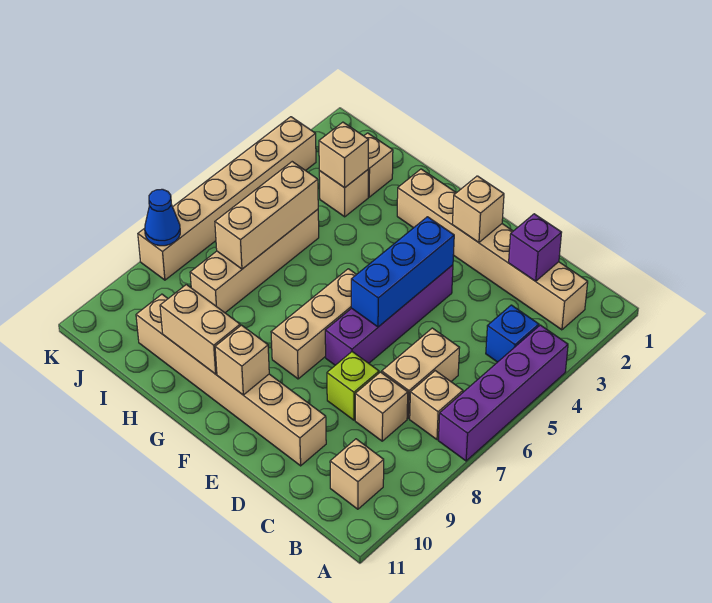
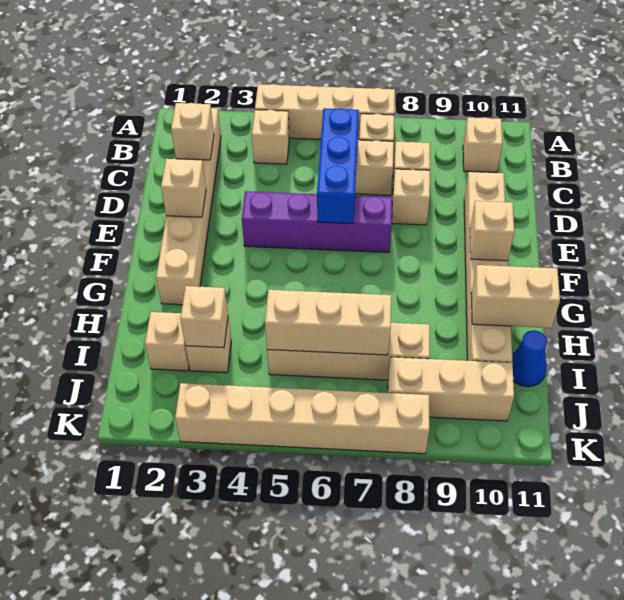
purple 1x4 brick [438,325,568,461] -> tan 1x4 brick [255,84,395,140]
blue 1x1 brick [486,305,539,362] -> tan 1x1 brick [252,110,289,164]
purple 1x1 brick [509,214,562,281] -> tan 1x1 brick [171,103,214,160]
lime 1x1 brick [327,352,379,420] -> tan 1x1 brick [392,169,430,225]
blue 1x3 brick [351,217,454,327] -> blue 1x3 brick turned to [317,108,359,224]
tan 1x3 brick [271,269,357,379] -> tan 1x3 brick moved to [388,357,514,421]
tan 1x2 brick [160,285,240,374] -> tan 1x2 brick turned to [471,265,560,328]
blue 1x1 cone [145,189,180,246] -> blue 1x1 cone moved to [512,330,547,387]

